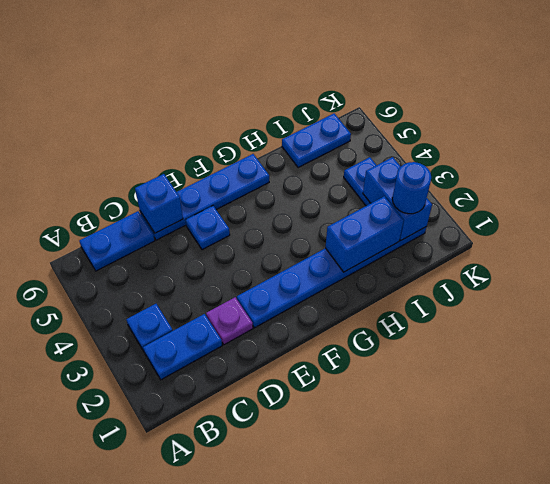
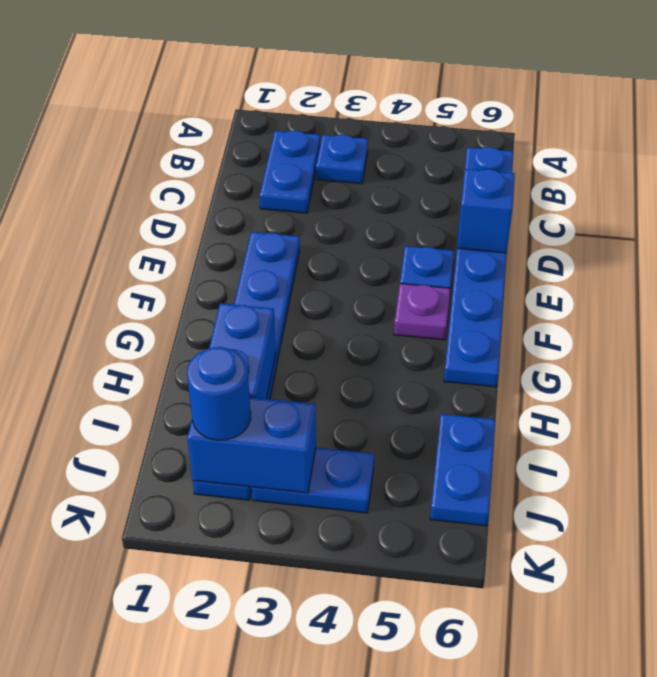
purple 1x1 plate [206,297,253,345] -> purple 1x1 plate moved to [394,284,450,340]

